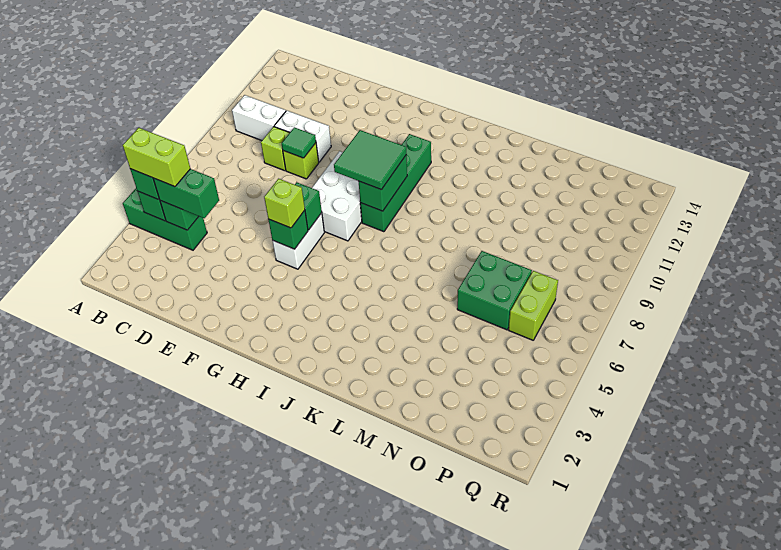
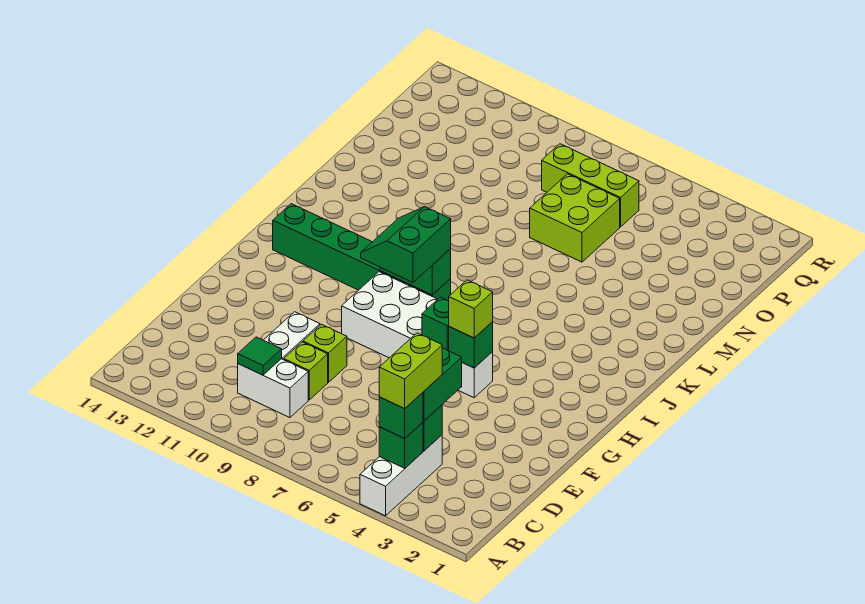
green 1x3 brick [123,189,207,250] -> white 1x3 brick [360,435,442,516]
white 1x2 brick [232,95,286,140] -> white 1x2 brick turned to [238,359,308,418]
green 1x1 tile [282,127,316,158] -> green 1x1 tile moved to [238,337,282,375]
green 2x2 tile [334,130,406,190] -> green 2x2 slope [361,207,451,282]
green 1x4 brick [360,134,431,232] -> green 1x6 brick [273,204,451,301]
green 2x2 brick [457,251,532,330] -> lime 2x2 brick [530,174,620,262]
lime 1x2 brick [509,271,558,340] -> lime 1x3 brick [542,144,639,227]

